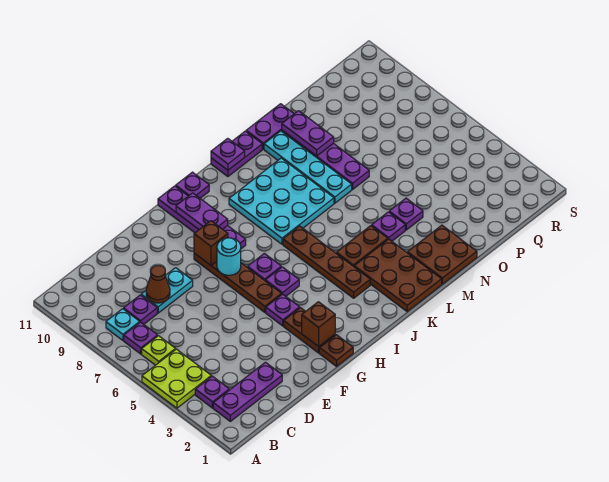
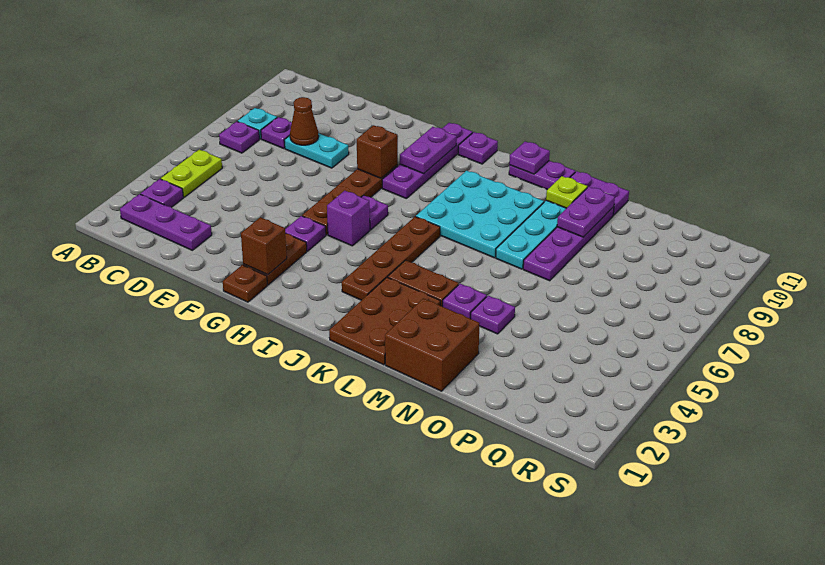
lime 2x2 plate [142,349,211,408] -> lime 1x2 plate [161,150,222,197]
lime 1x1 plate [142,336,176,365] -> lime 1x1 plate moved to [546,176,587,208]
cyan 1x1 round brick [217,238,241,275] -> none
purple 1x1 plate [265,267,299,296] -> purple 1x1 brick [327,191,370,246]
brown 2x2 plate [407,225,477,284] -> brown 2x2 brick [385,298,480,391]

